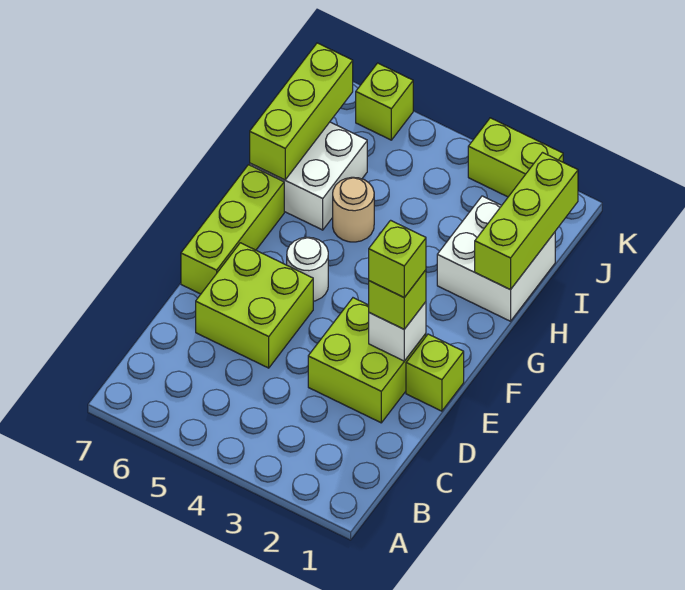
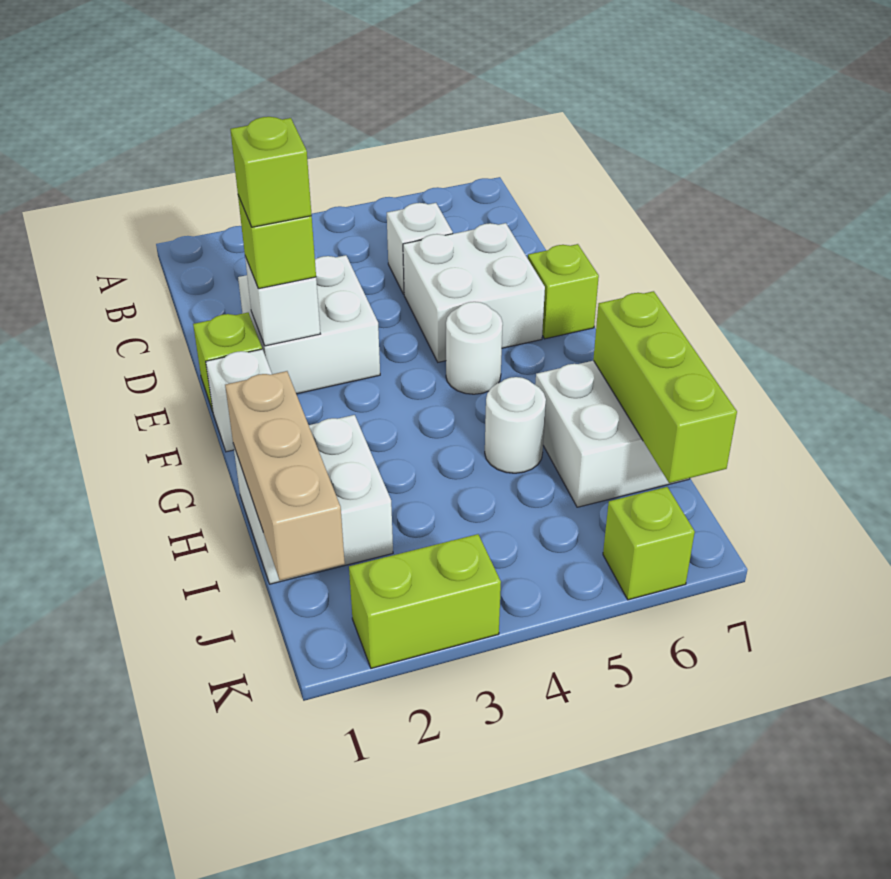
none -> white 1x1 brick [387,203,453,294]
lime 2x2 brick [308,298,426,423] -> white 2x2 brick [238,255,380,394]
lime 2x2 brick [196,243,313,368] -> white 2x2 brick [403,223,545,362]
lime 1x3 brick [181,165,284,294] -> lime 1x1 brick [528,244,599,339]
none -> white 1x1 brick [206,349,272,452]
lime 1x3 brick [475,153,578,290] -> tan 1x3 brick [225,371,345,580]
tan 1x1 round brick [333,177,374,242] -> white 1x1 round brick [485,377,546,473]

